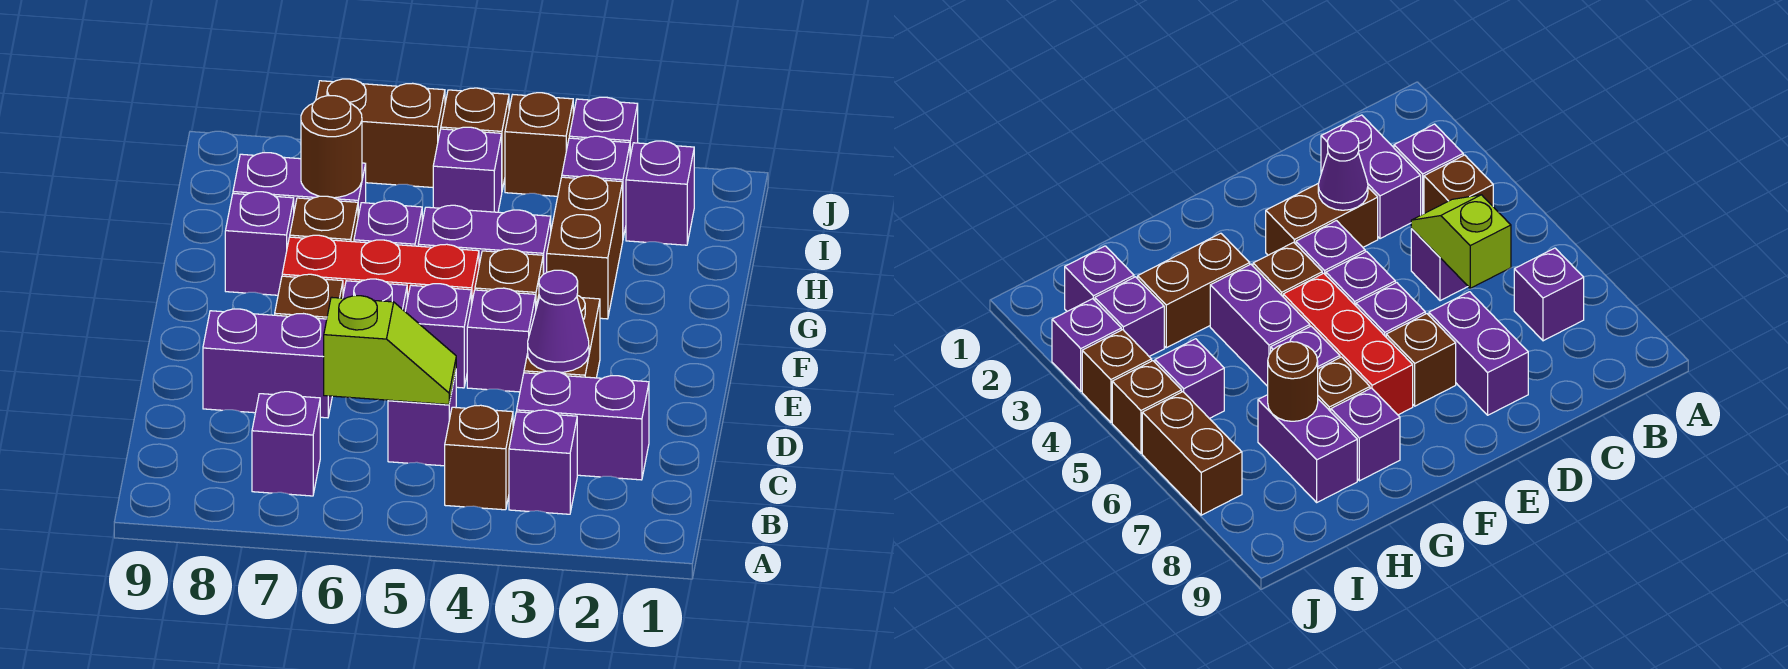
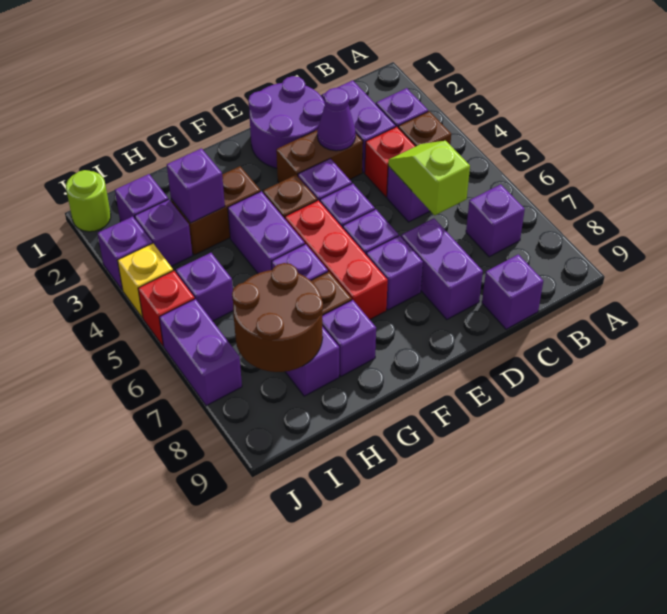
none -> red 1x1 brick [365,127,416,197]
none -> purple 1x1 brick [482,254,543,329]
none -> purple 2x2 round brick [248,76,325,168]
brown 1x1 brick [275,274,343,319] -> purple 1x1 brick [366,236,423,310]
none -> purple 1x1 brick [167,148,225,223]
brown 1x1 round brick [301,96,362,198] -> brown 2x2 round brick [232,263,323,372]
none -> lime 1x1 round brick [66,170,111,232]
brown 1x1 brick [505,93,573,196] -> yellow 1x1 brick [118,243,173,318]
brown 1x1 brick [441,88,509,190] -> red 1x1 brick [138,271,195,346]
brown 1x2 brick [316,79,445,187] -> purple 1x2 brick [159,299,242,406]

